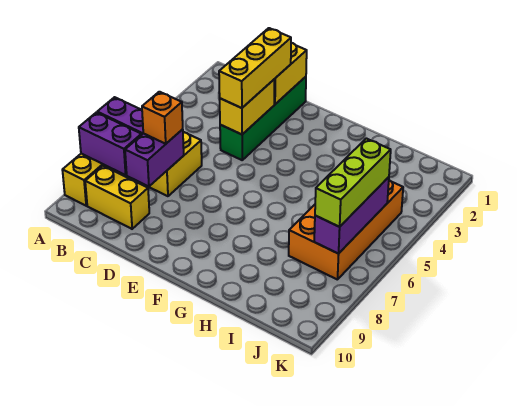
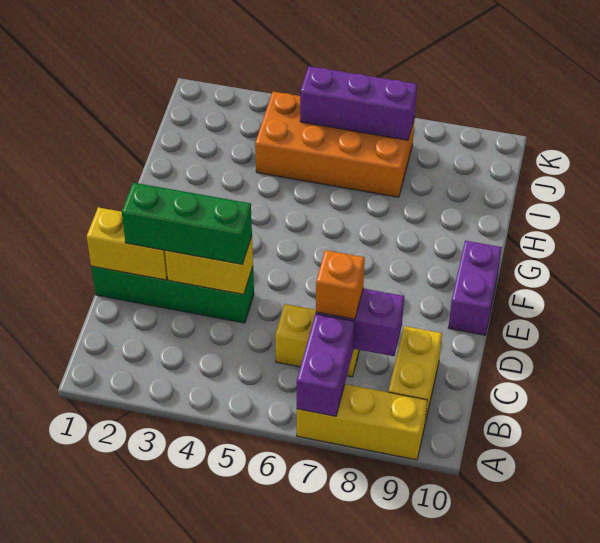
purple 1x2 brick [79,112,141,175] -> purple 1x2 brick moved to [448,241,502,335]
yellow 1x3 brick [219,28,291,108] -> green 1x3 brick [122,183,252,264]
lime 1x3 brick [315,138,391,227] -> none

